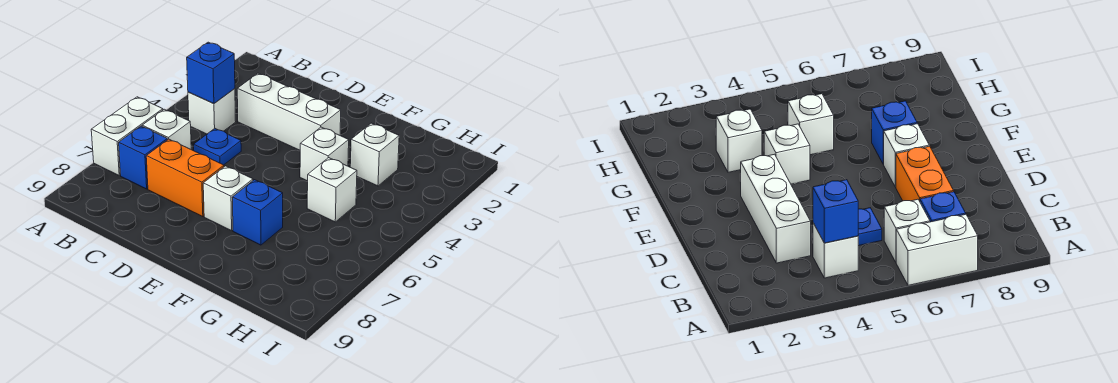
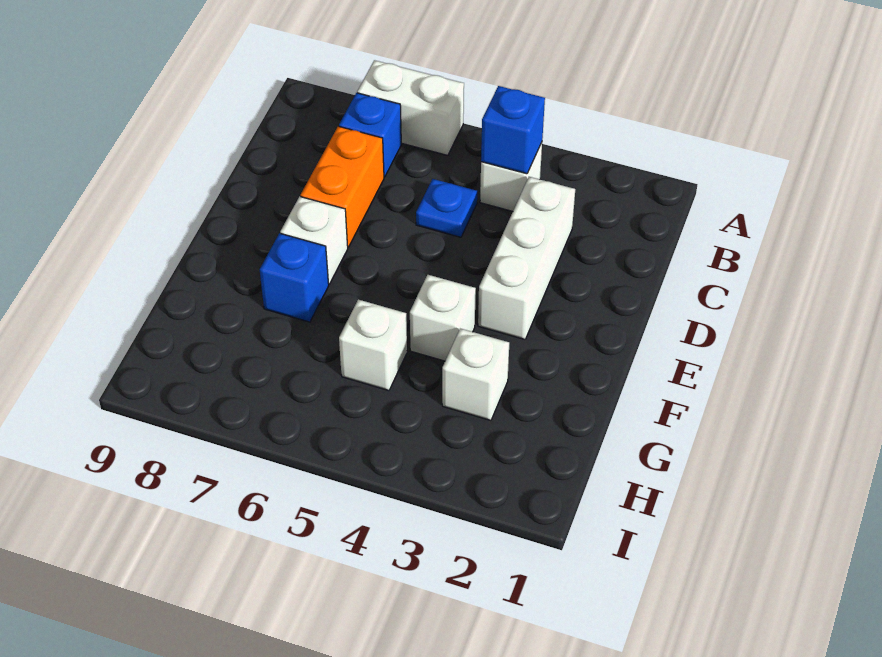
white 1x1 brick [142,109,191,149] -> none

